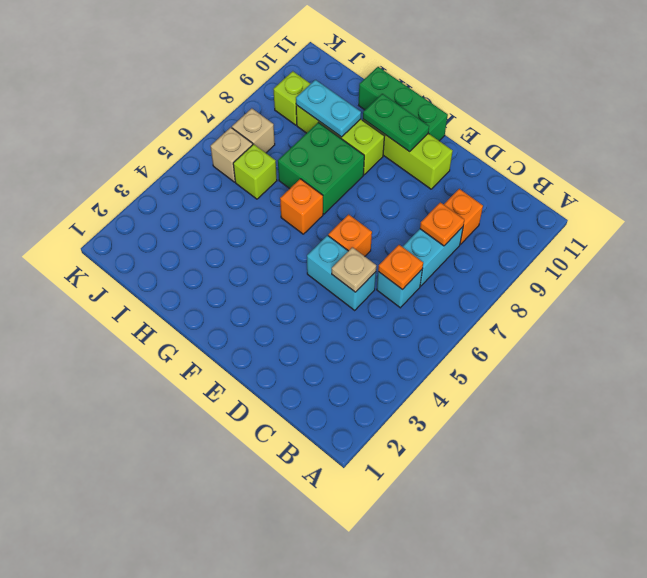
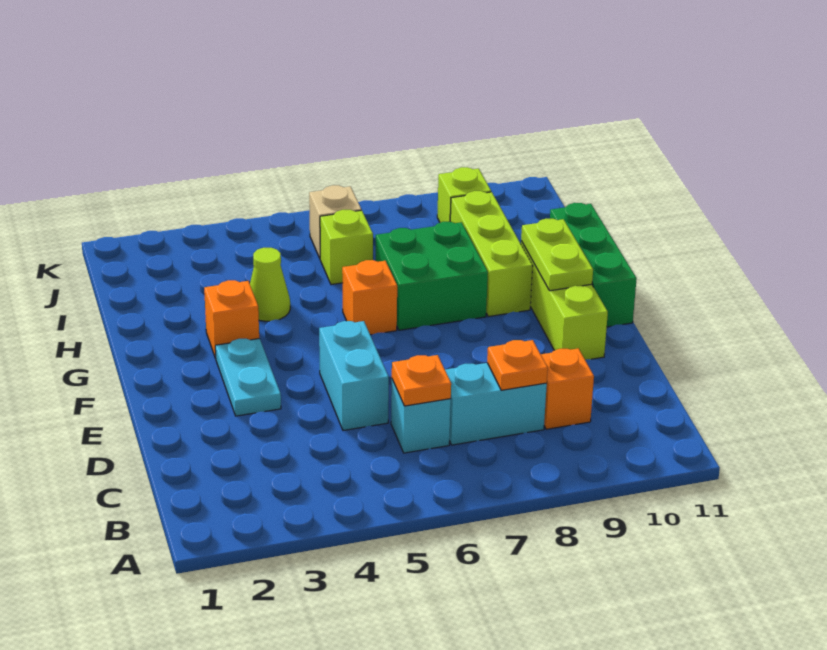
tan 1x1 plate [332,247,376,292] -> none
orange 1x1 brick [328,214,372,256] -> orange 1x1 brick moved to [204,280,259,358]
green 1x2 plate [363,94,429,152] -> lime 1x2 plate [521,219,593,291]
none -> lime 1x1 cone [250,248,290,321]
cyan 1x2 plate [296,80,361,137] -> cyan 1x2 plate moved to [215,339,281,416]
tan 1x1 brick [232,108,275,153] -> none

